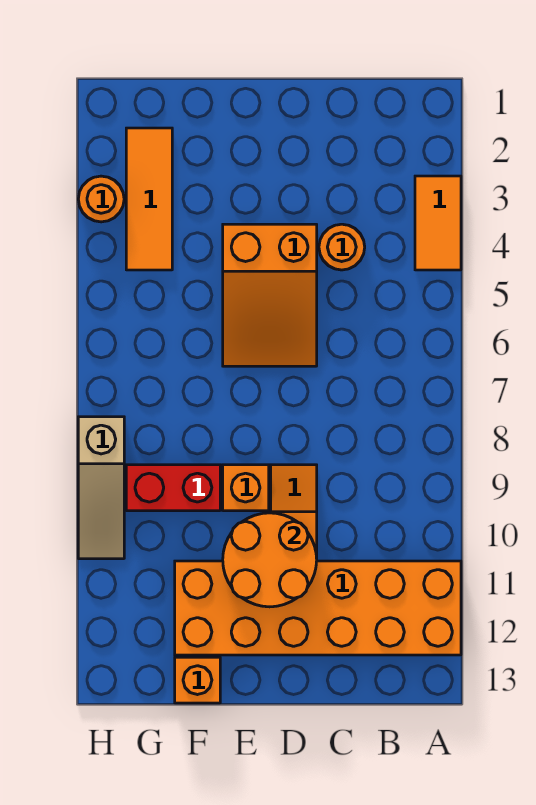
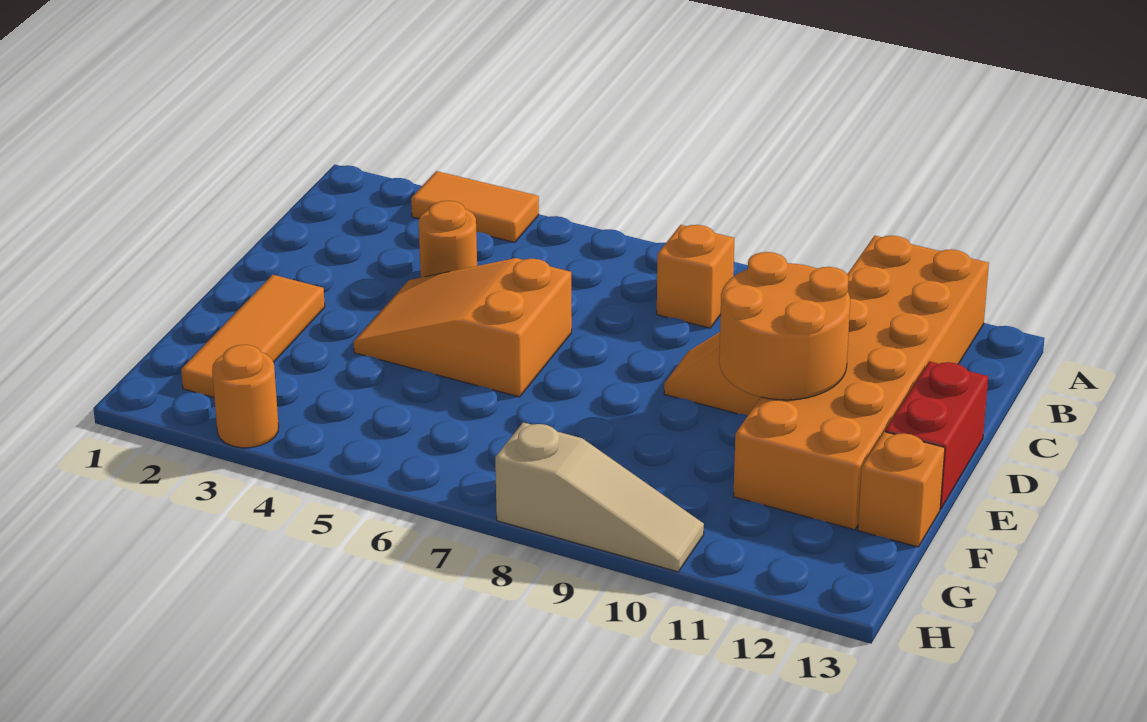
orange 2x3 slope [223,224,317,366] -> orange 2x3 slope turned to [354,258,572,397]
orange 1x1 brick [223,465,269,511] -> orange 1x1 brick moved to [657,225,734,328]
red 1x2 brick [126,465,220,511] -> red 1x2 brick moved to [885,361,988,509]
orange 1x3 tile [126,128,172,270] -> orange 1x3 tile turned to [181,275,325,397]

